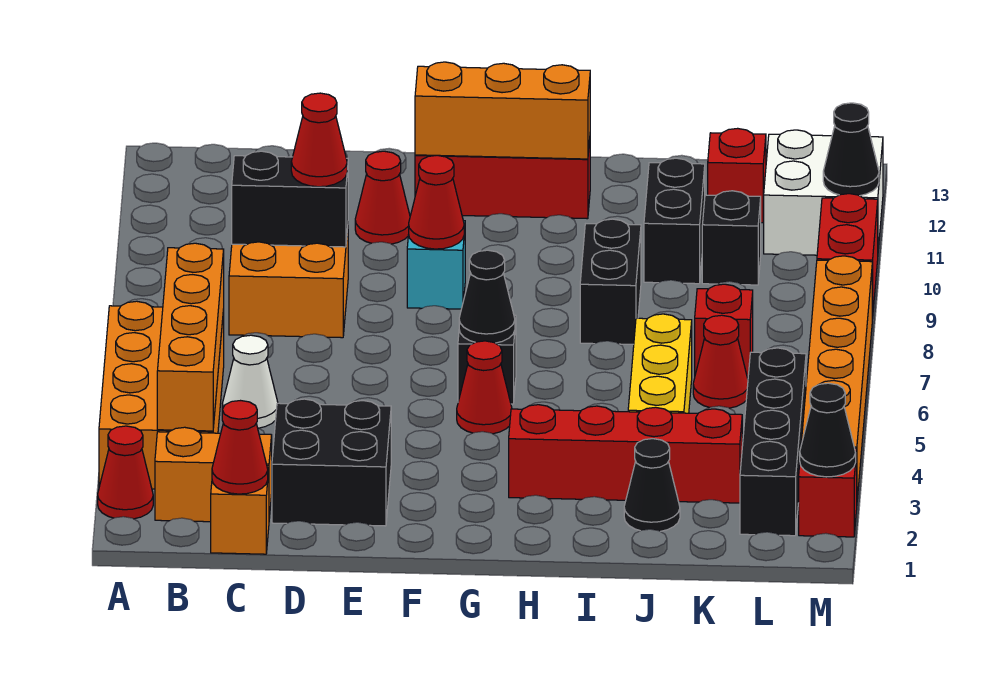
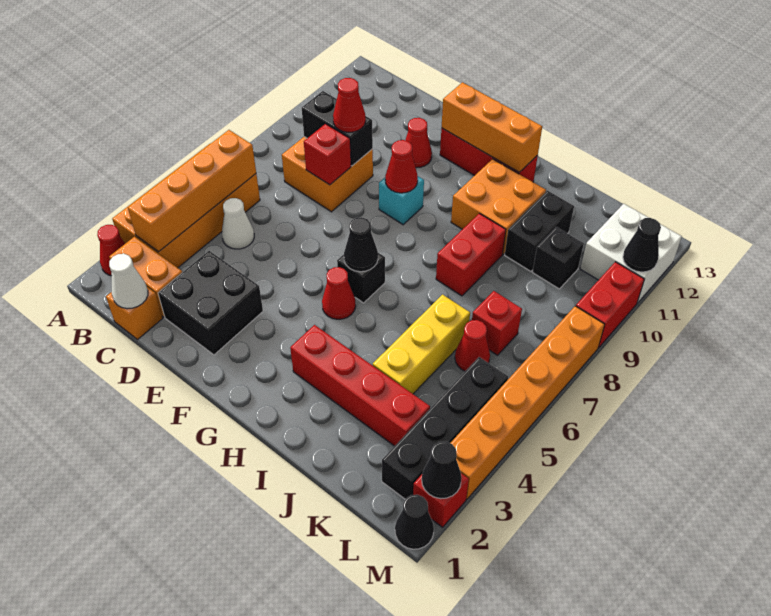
red 1x1 cone [212,401,268,494] -> white 1x1 cone [109,254,148,309]
none -> orange 2x2 brick [451,159,546,254]
black 1x2 brick [580,219,641,344] -> red 1x2 brick [436,213,506,296]
black 1x1 cone [624,439,680,531] -> black 1x1 cone moved to [395,495,434,549]
red 1x1 brick [708,128,766,223] -> red 1x1 brick moved to [304,124,351,185]

